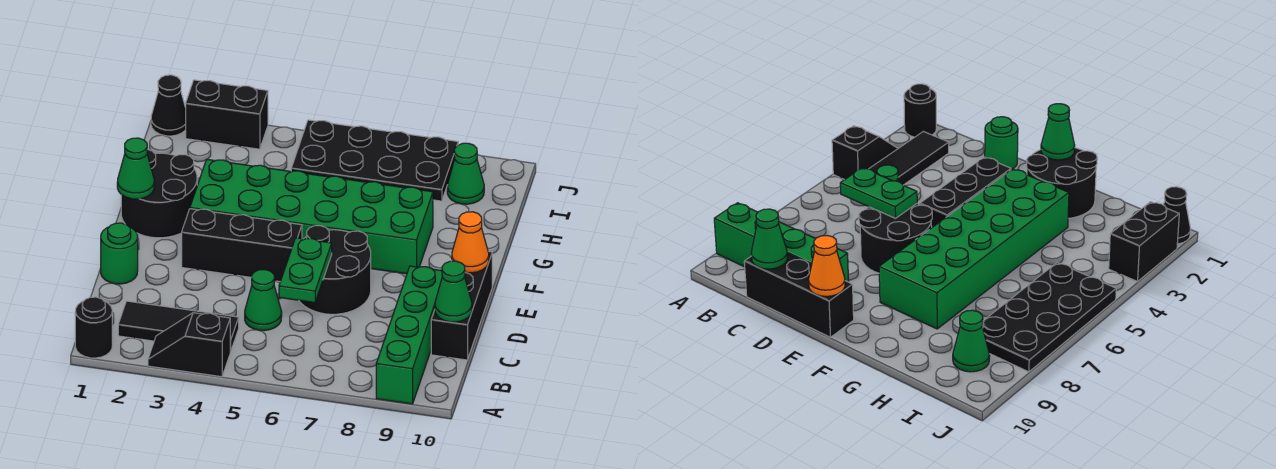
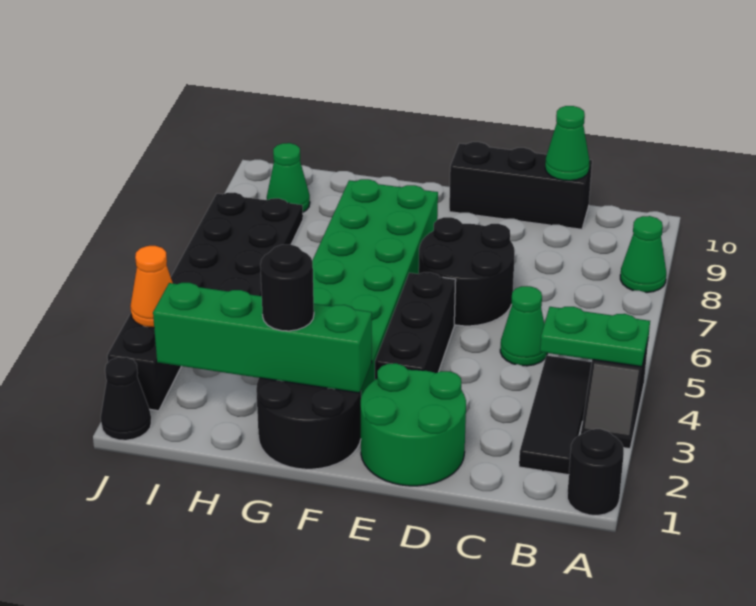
green 1x4 brick [376,266,442,404] -> green 1x4 brick moved to [153,283,372,393]
green 1x2 plate [279,238,332,303] -> green 1x2 plate moved to [540,307,650,367]
green 1x1 round brick [101,223,138,284] -> green 2x2 round brick [361,363,466,486]
orange 1x1 cone [452,212,489,273] -> orange 1x1 cone moved to [130,246,173,328]
green 1x1 cone [117,138,154,199] -> green 1x1 cone moved to [620,216,666,292]
none -> black 1x1 round brick [260,244,314,331]

